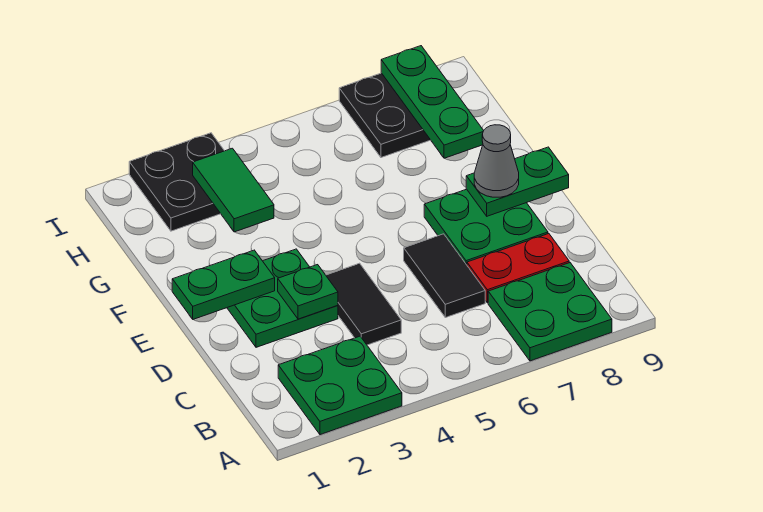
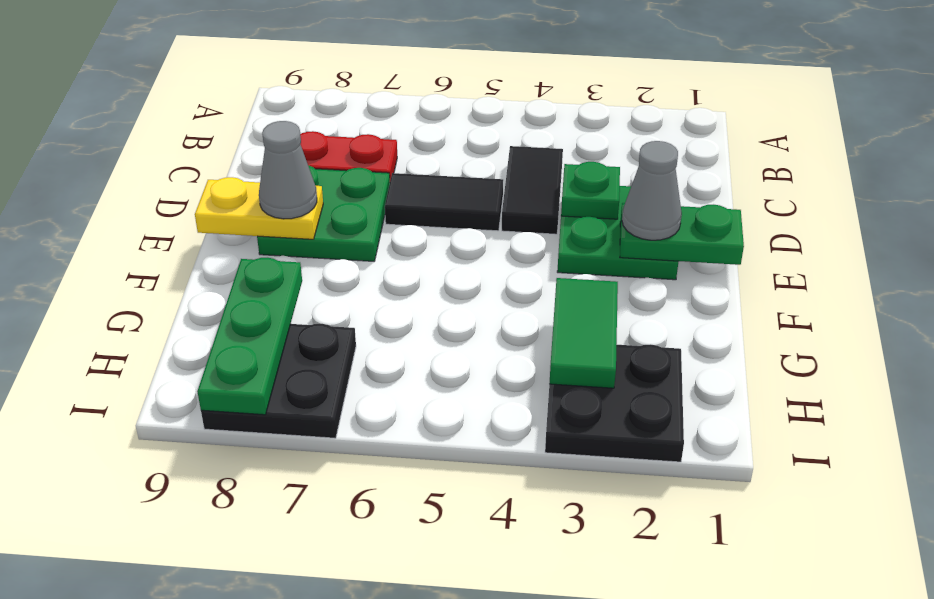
green 2x2 plate [278,336,402,435] -> none
green 2x2 plate [488,263,612,361] -> none
black 1x2 tile [404,234,485,318] -> black 1x2 tile turned to [385,173,503,231]
none -> grey 1x1 cone [622,141,682,240]
green 1x2 plate [466,147,569,216] -> yellow 1x2 plate [195,177,323,239]

